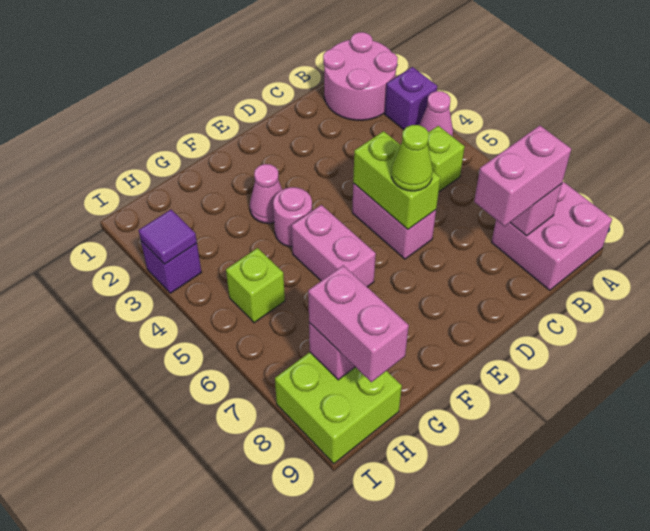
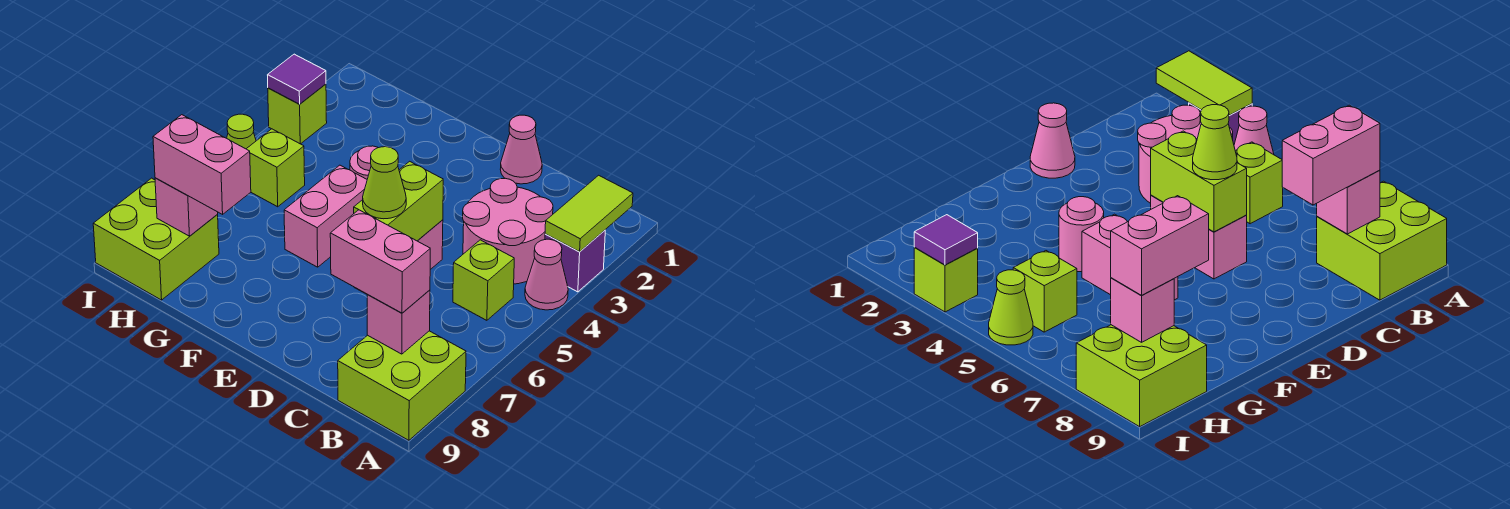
pink 2x2 round brick [323,32,398,120] -> pink 2x2 round brick moved to [463,178,553,284]
none -> lime 1x2 tile [545,175,633,252]
pink 2x2 brick [492,182,612,290] -> lime 2x2 brick [338,331,466,440]
pink 1x1 cone [250,164,282,223] -> pink 1x1 cone moved to [500,115,542,184]
pink 1x2 brick [308,265,409,382] -> pink 1x2 brick turned to [153,115,251,214]
purple 1x1 brick [141,241,202,293] -> lime 1x1 brick [268,84,327,144]
none -> lime 1x1 cone [227,114,256,149]

